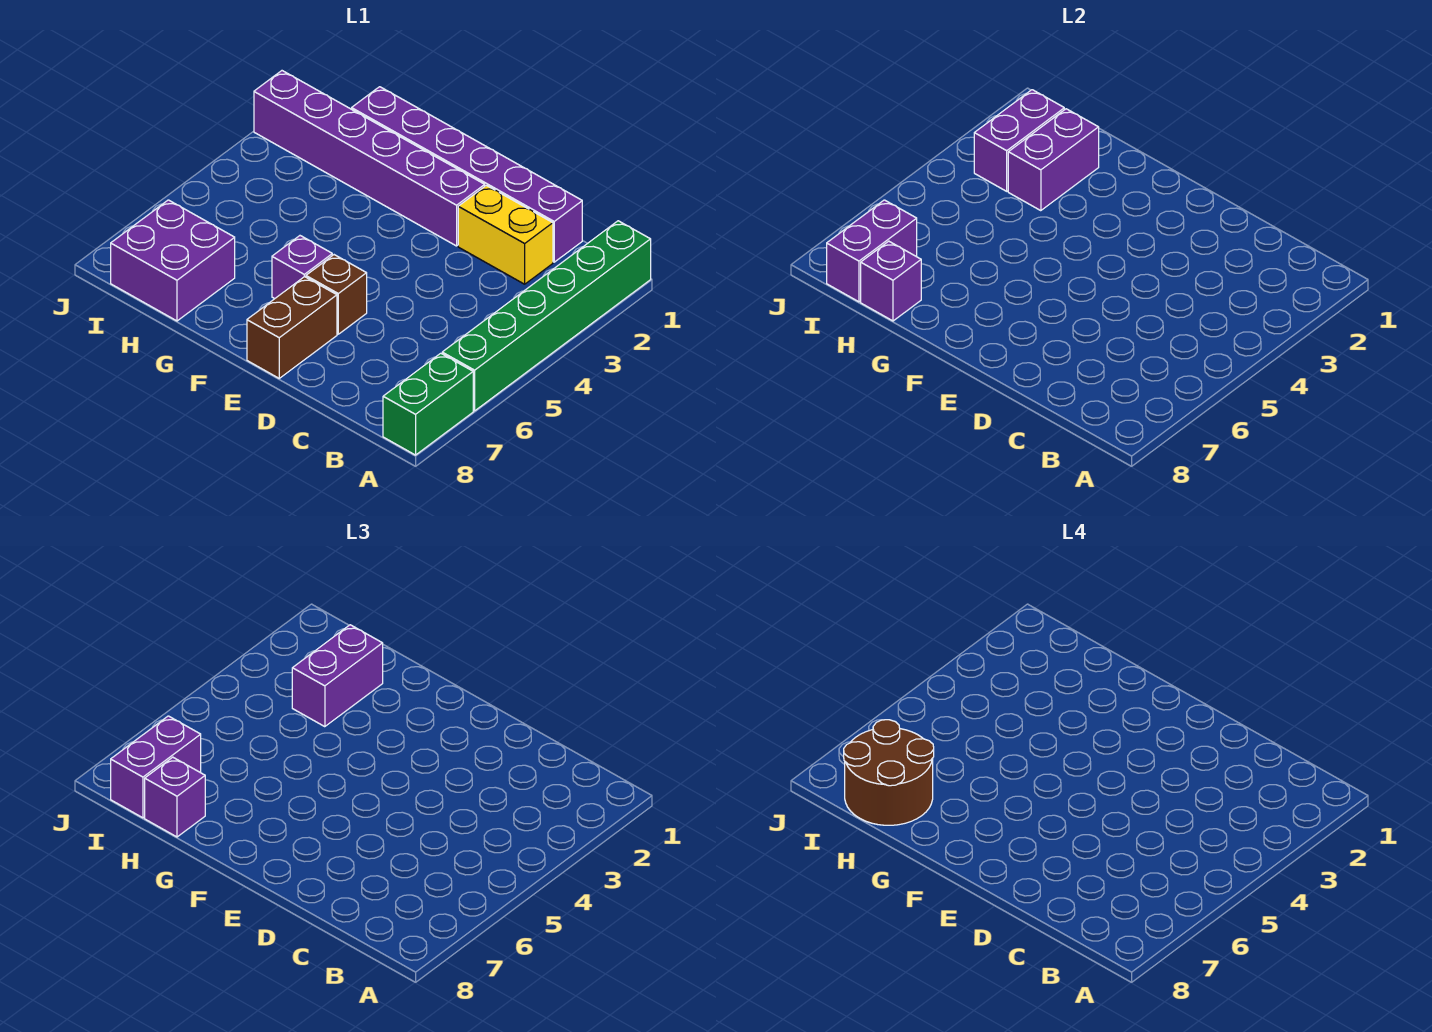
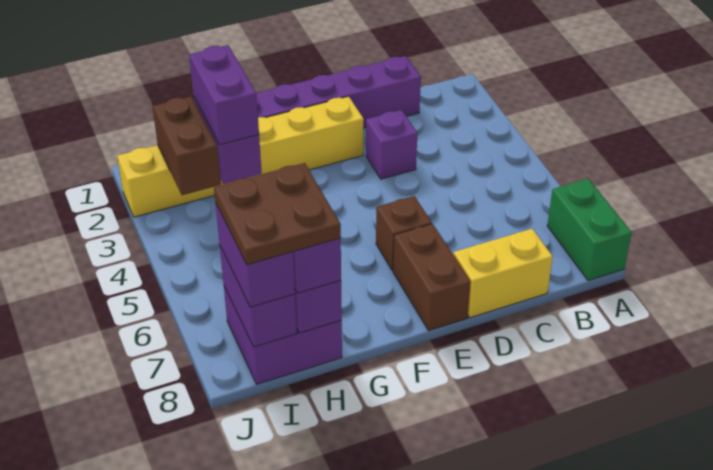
green 1x6 brick [442,221,651,411] -> none
yellow 1x2 brick [458,185,553,284] -> yellow 1x2 brick moved to [453,229,553,318]
purple 1x6 brick [254,71,485,246] -> yellow 1x6 brick [117,96,364,217]
purple 1x1 brick [272,236,332,299] -> purple 1x1 brick moved to [366,110,417,179]
brown 2x2 round brick [844,720,934,825] -> brown 2x2 plate [214,163,341,265]
purple 1x2 brick [974,90,1064,191] -> brown 1x2 brick [153,96,221,195]

